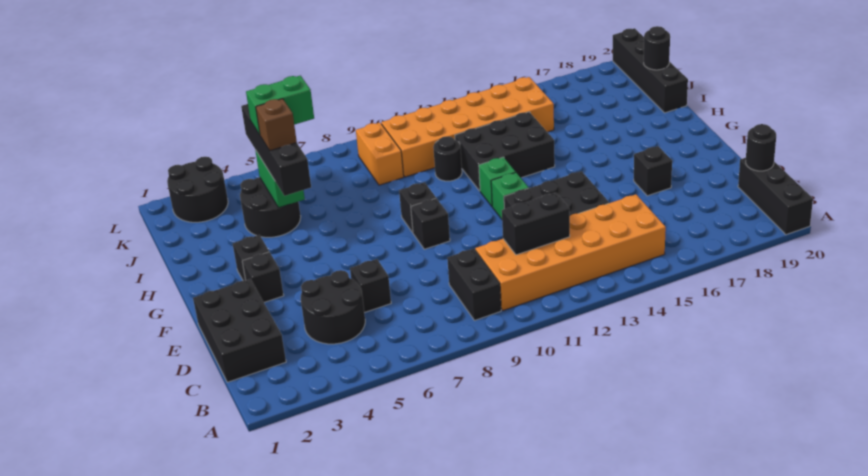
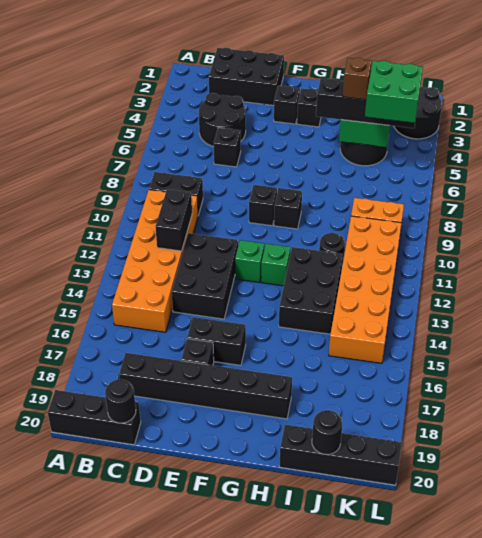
none -> black 1x6 brick [119,353,292,419]
none -> black 1x2 brick [187,317,246,365]
green 1x2 brick [246,76,314,135] -> green 2x2 brick [365,61,423,123]

